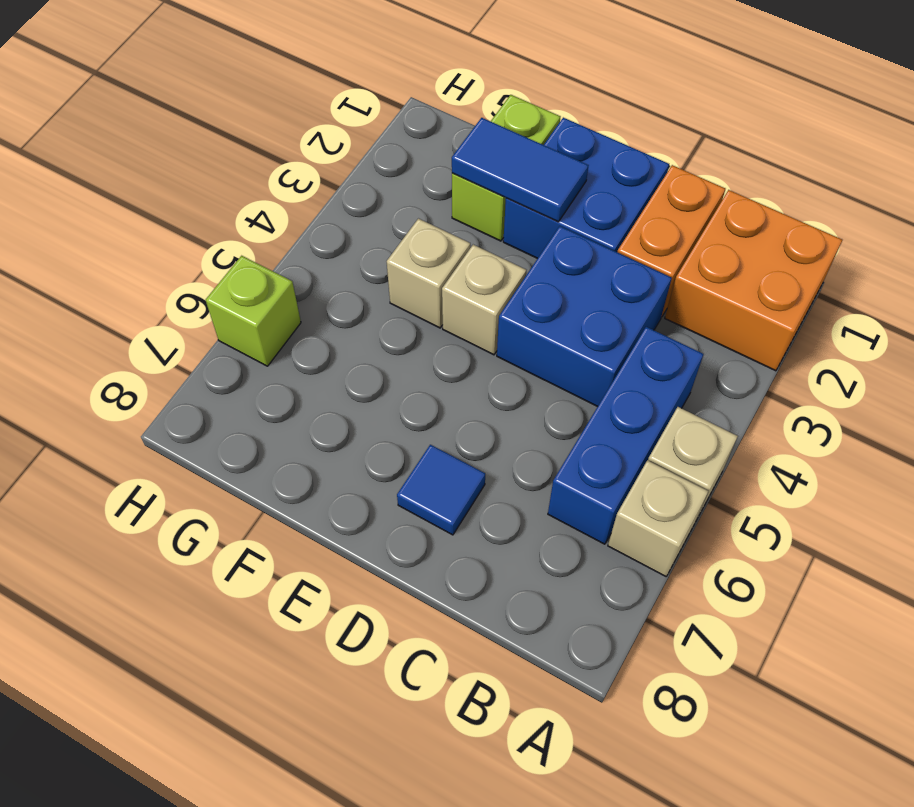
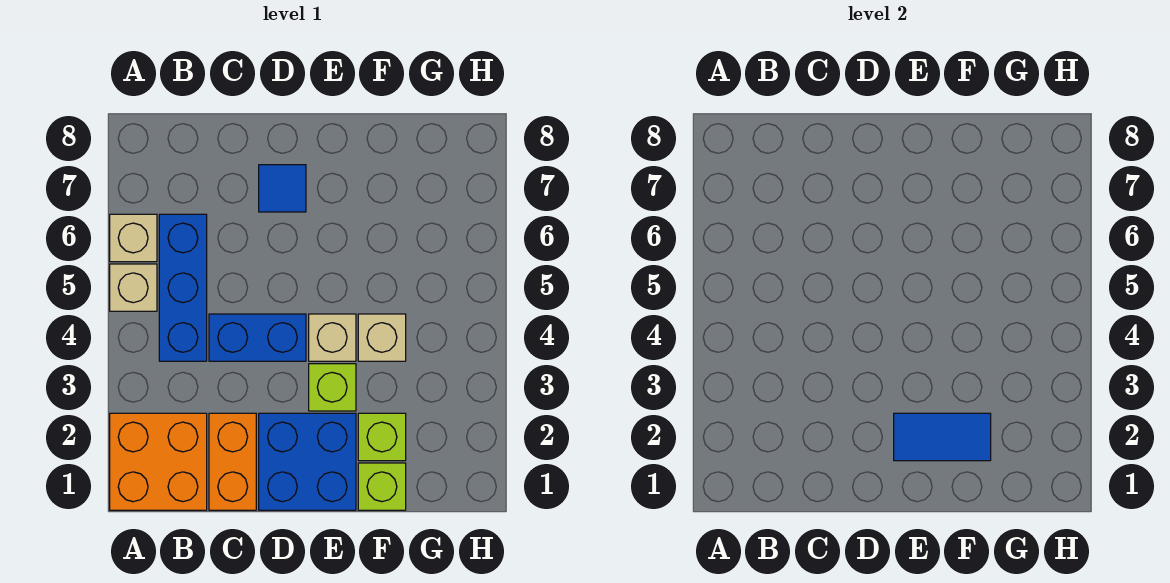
blue 2x2 brick [497,226,672,407] -> blue 1x2 brick [209,314,306,361]
lime 1x1 brick [206,256,301,366] -> lime 1x1 brick moved to [309,364,356,411]

